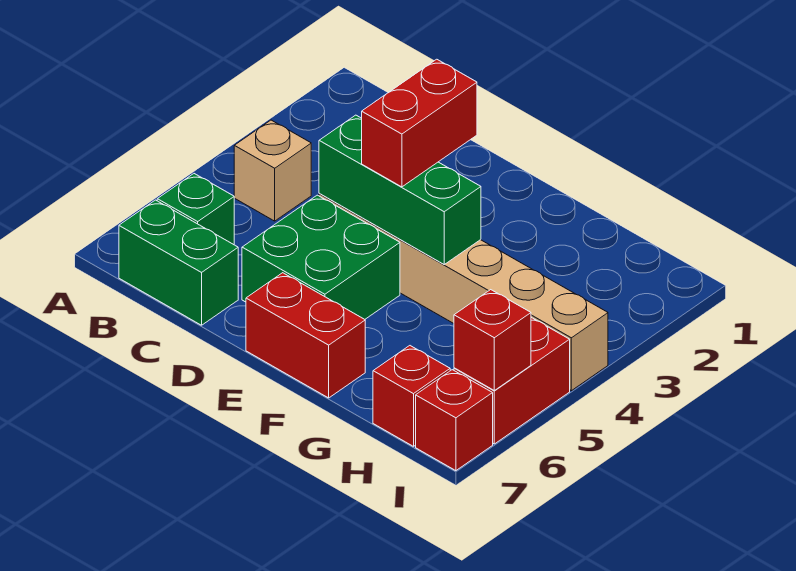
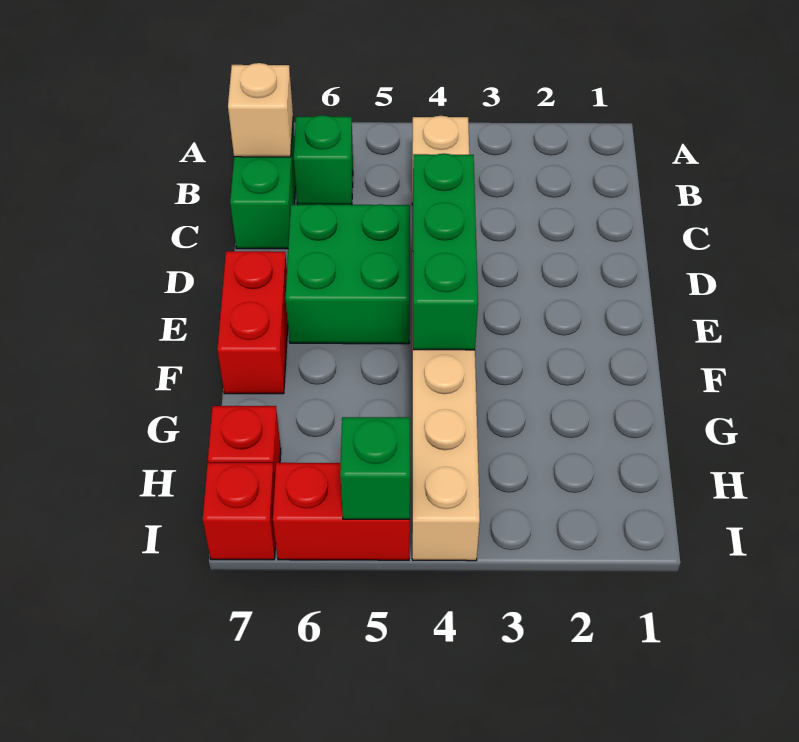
none -> tan 1x1 brick [228,63,293,157]
red 1x2 brick [362,59,477,187] -> none
none -> green 1x1 brick [340,417,410,519]
red 1x1 brick [454,290,531,390] -> none

